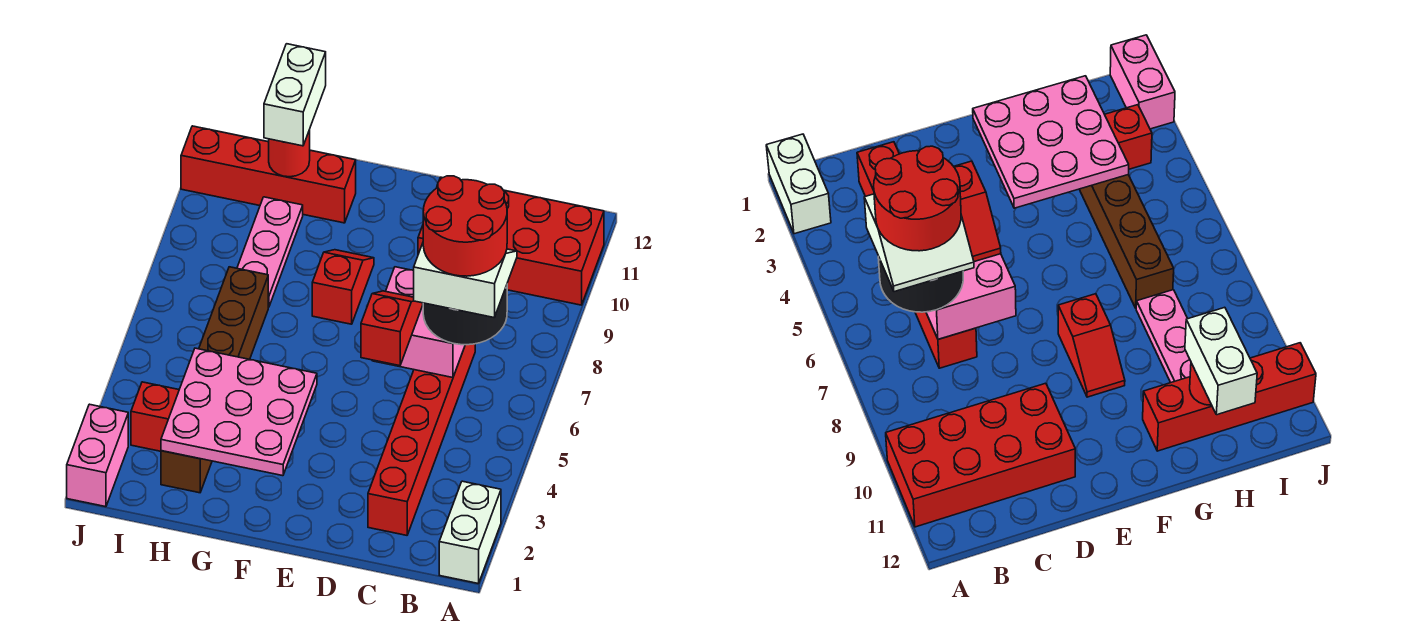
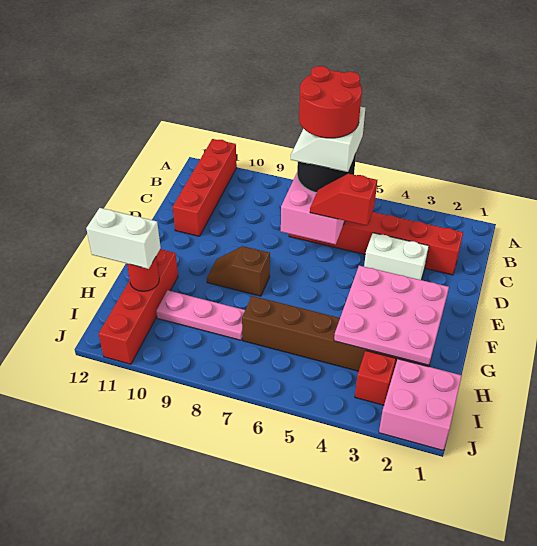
white 1x2 brick [439,481,501,584] -> white 1x2 brick moved to [364,233,429,280]
red 2x4 brick [418,177,604,305] -> red 1x4 brick [173,139,237,236]
red 1x2 slope [312,250,374,324] -> brown 1x2 slope [207,246,270,296]
pink 1x2 brick [67,404,128,507] -> pink 2x2 brick [379,359,462,451]

